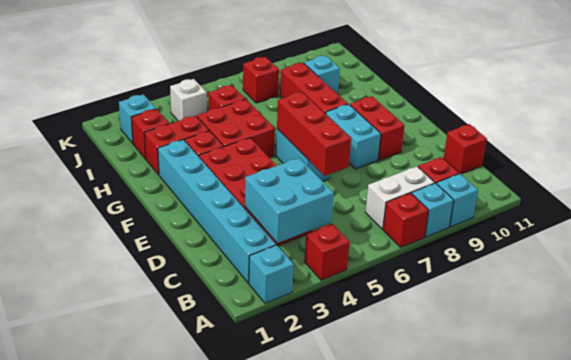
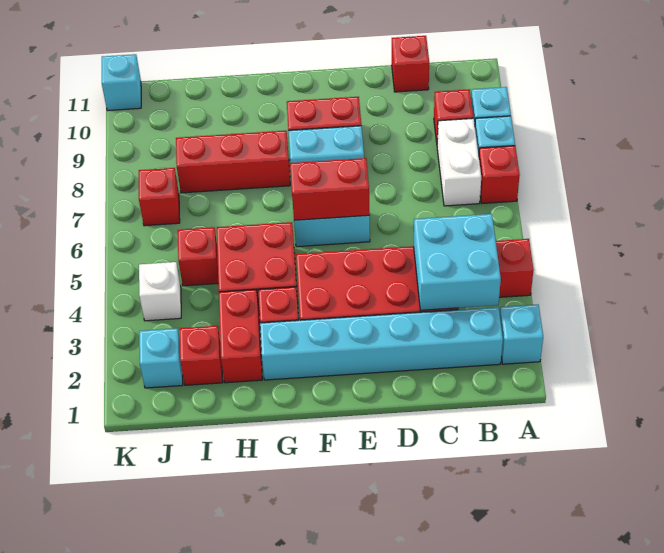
red 1x3 brick [277,92,351,176] -> red 1x2 brick [290,158,370,220]
cyan 1x1 brick [304,55,340,94] -> cyan 1x1 brick moved to [102,54,141,111]

